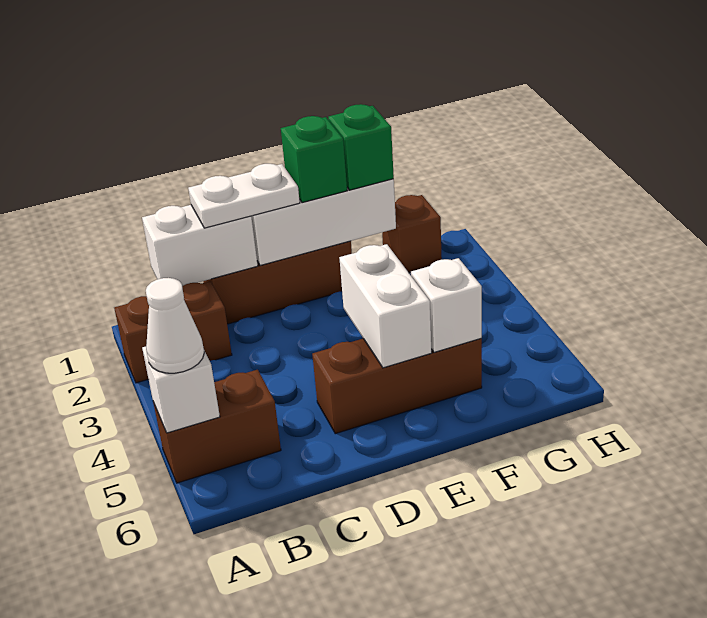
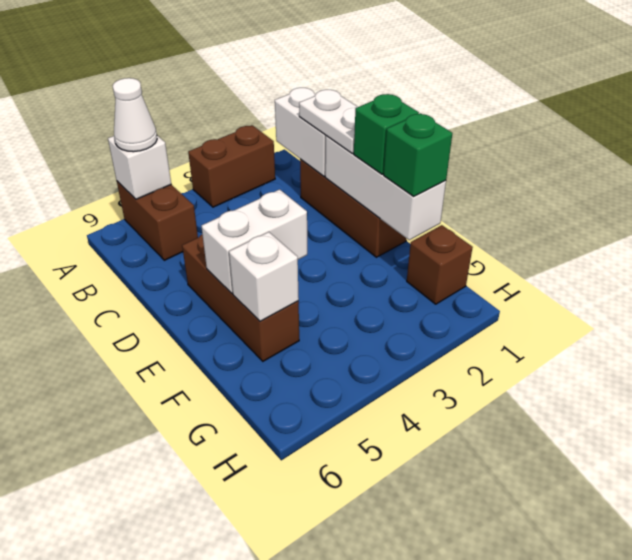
brown 1x2 brick [114,281,232,383] -> brown 1x2 brick turned to [188,125,275,207]

